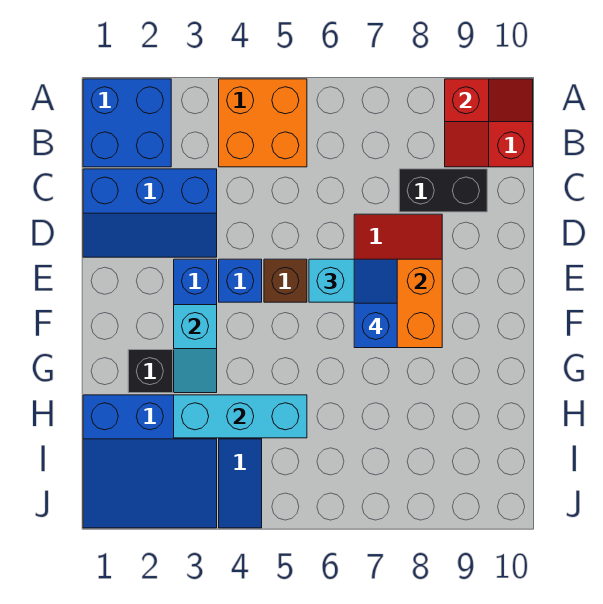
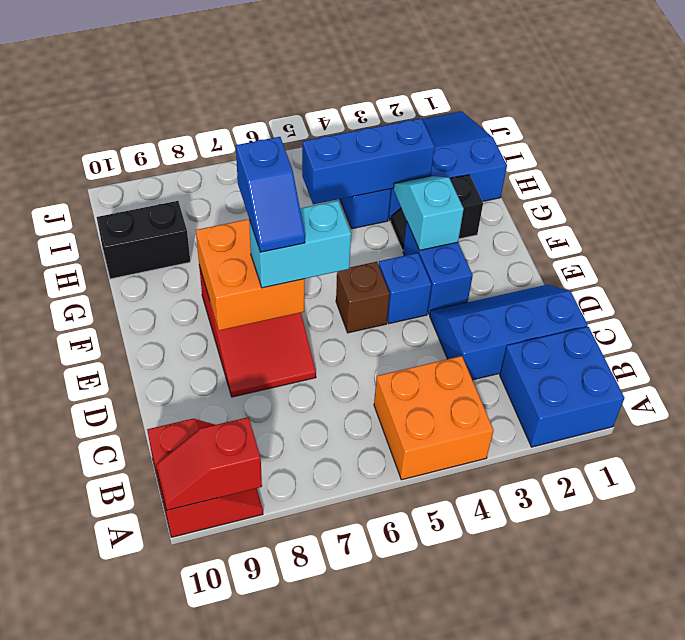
black 1x2 brick [399,169,487,212] -> black 1x2 brick moved to [97,201,190,279]
cyan 1x3 brick [174,395,307,438] -> blue 1x3 brick [302,118,435,204]

